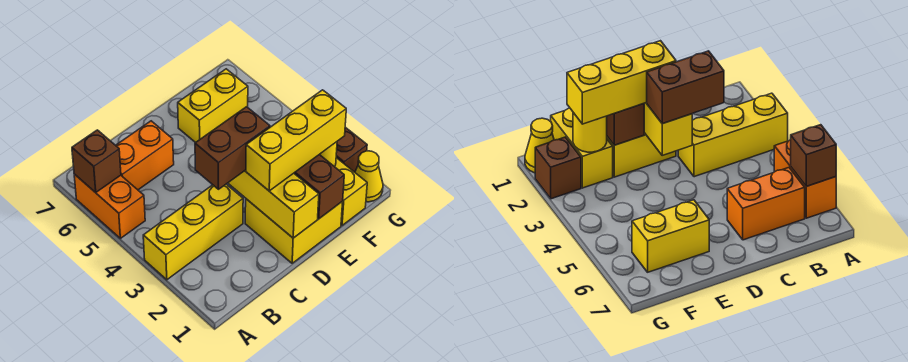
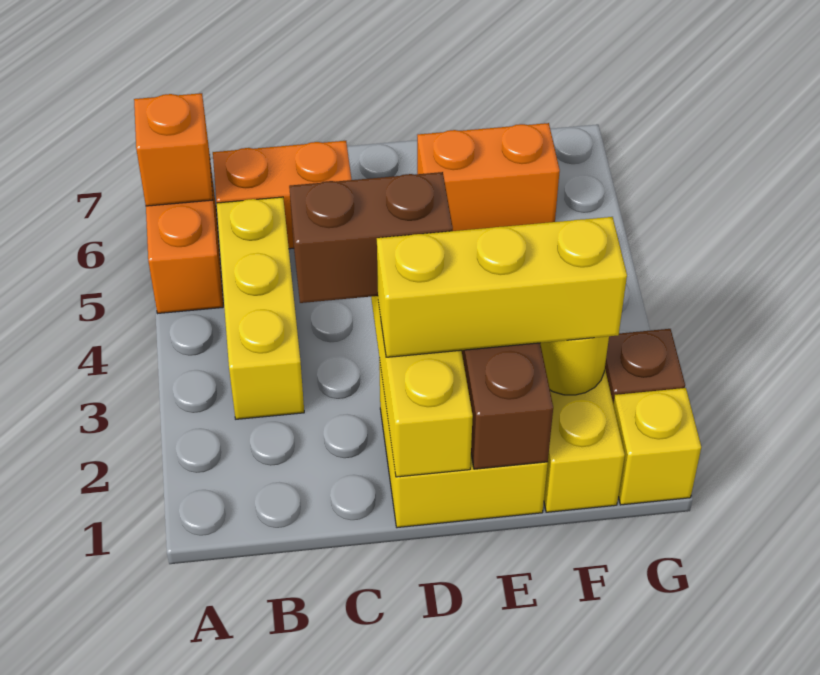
yellow 1x3 brick [143,184,243,280] -> yellow 1x3 brick turned to [217,197,304,419]
brown 1x1 brick [72,130,121,193] -> orange 1x1 brick [134,93,213,206]
yellow 1x2 brick [178,69,248,143] -> orange 1x2 brick [417,123,560,231]
yellow 1x1 cone [355,151,383,202] -> yellow 1x1 brick [613,388,701,505]

